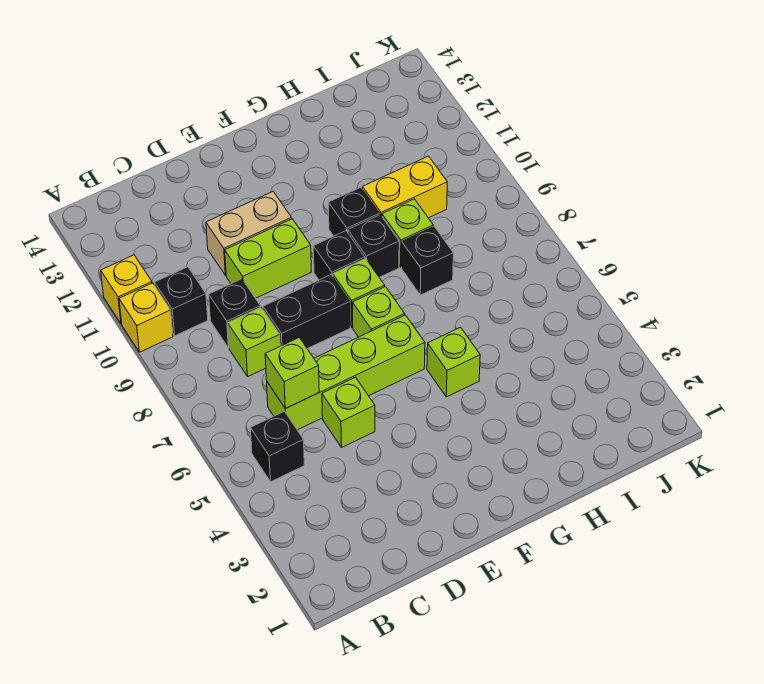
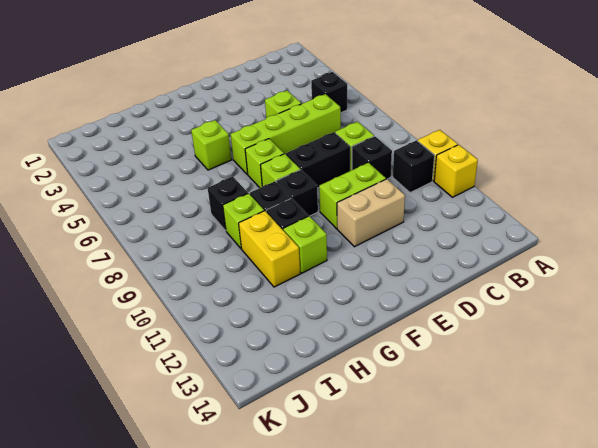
lime 1x1 brick [265,338,319,409] -> lime 1x1 brick moved to [283,216,327,273]
yellow 1x2 brick [363,156,447,218] -> yellow 1x2 brick turned to [239,211,300,287]

